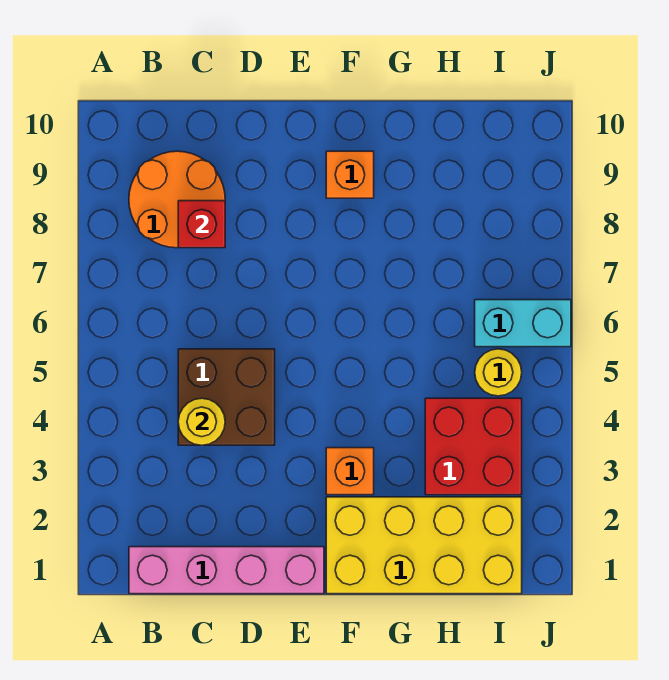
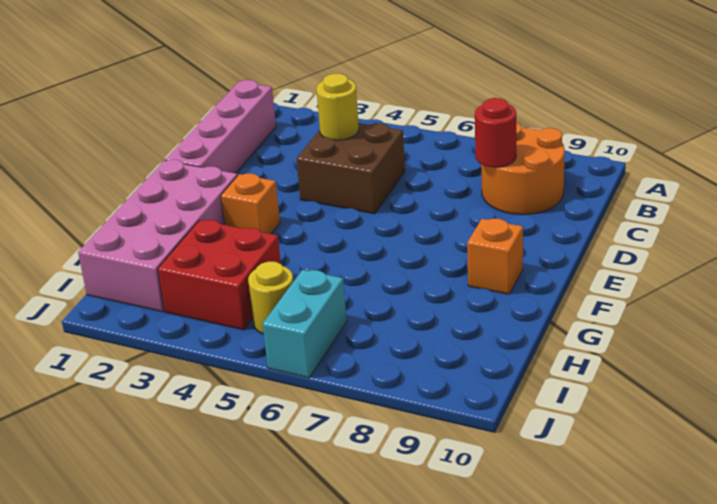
red 1x1 brick [178,201,225,248] -> red 1x1 round brick [475,98,516,167]
yellow 2x4 brick [326,497,522,594] -> pink 2x4 brick [78,160,237,312]

